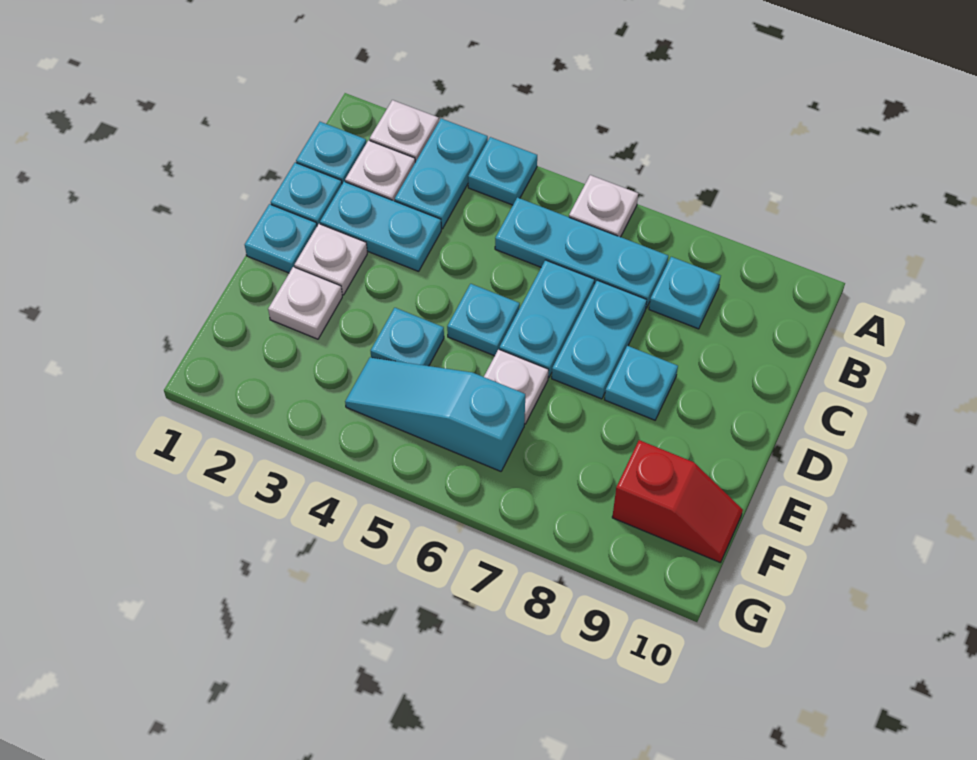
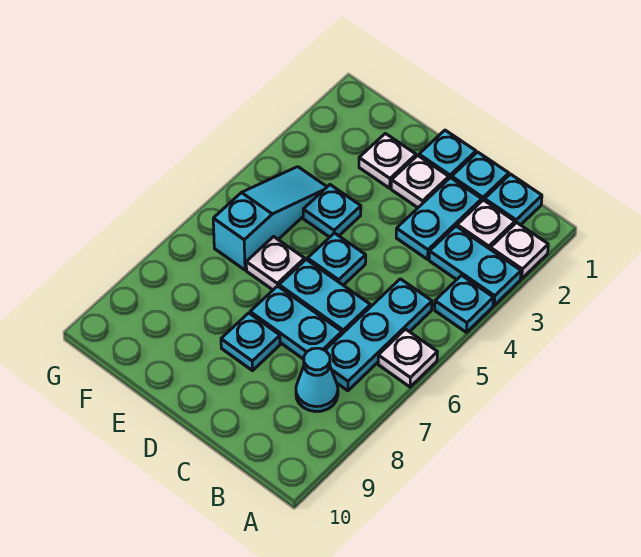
cyan 1x1 plate [649,257,721,329] -> cyan 1x1 cone [296,348,338,412]
red 1x2 slope [612,440,743,563] -> none

